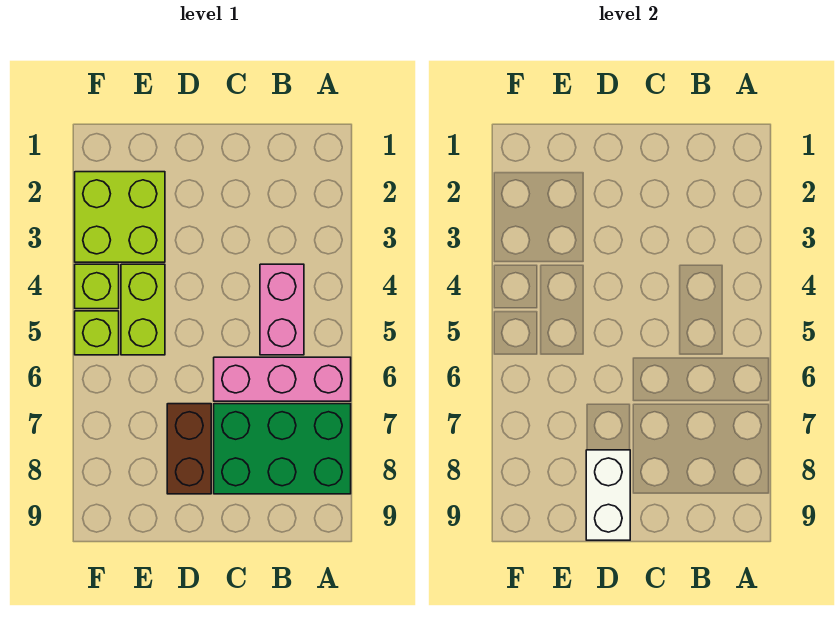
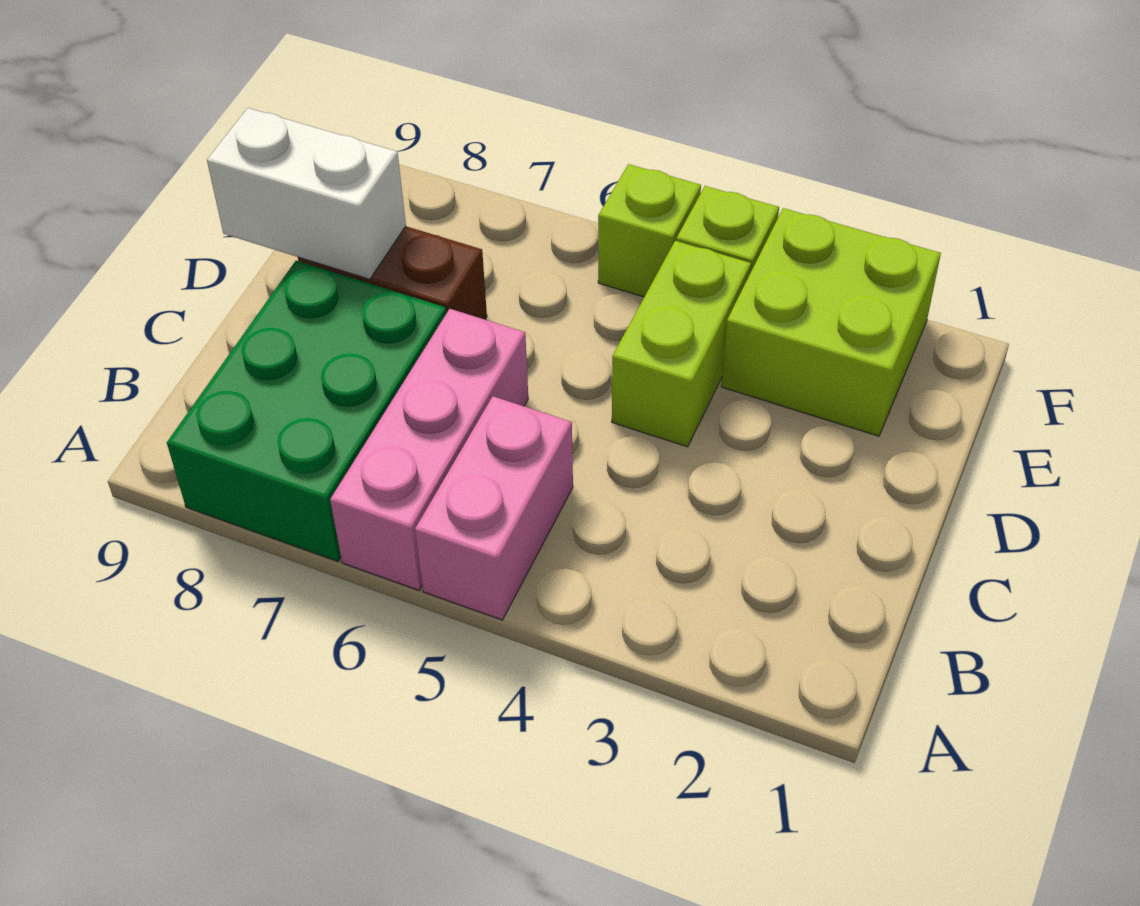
pink 1x2 brick [260,264,304,355] -> pink 1x2 brick turned to [415,396,573,620]
lime 1x2 brick [121,264,165,355] -> lime 1x2 brick turned to [612,241,751,447]

